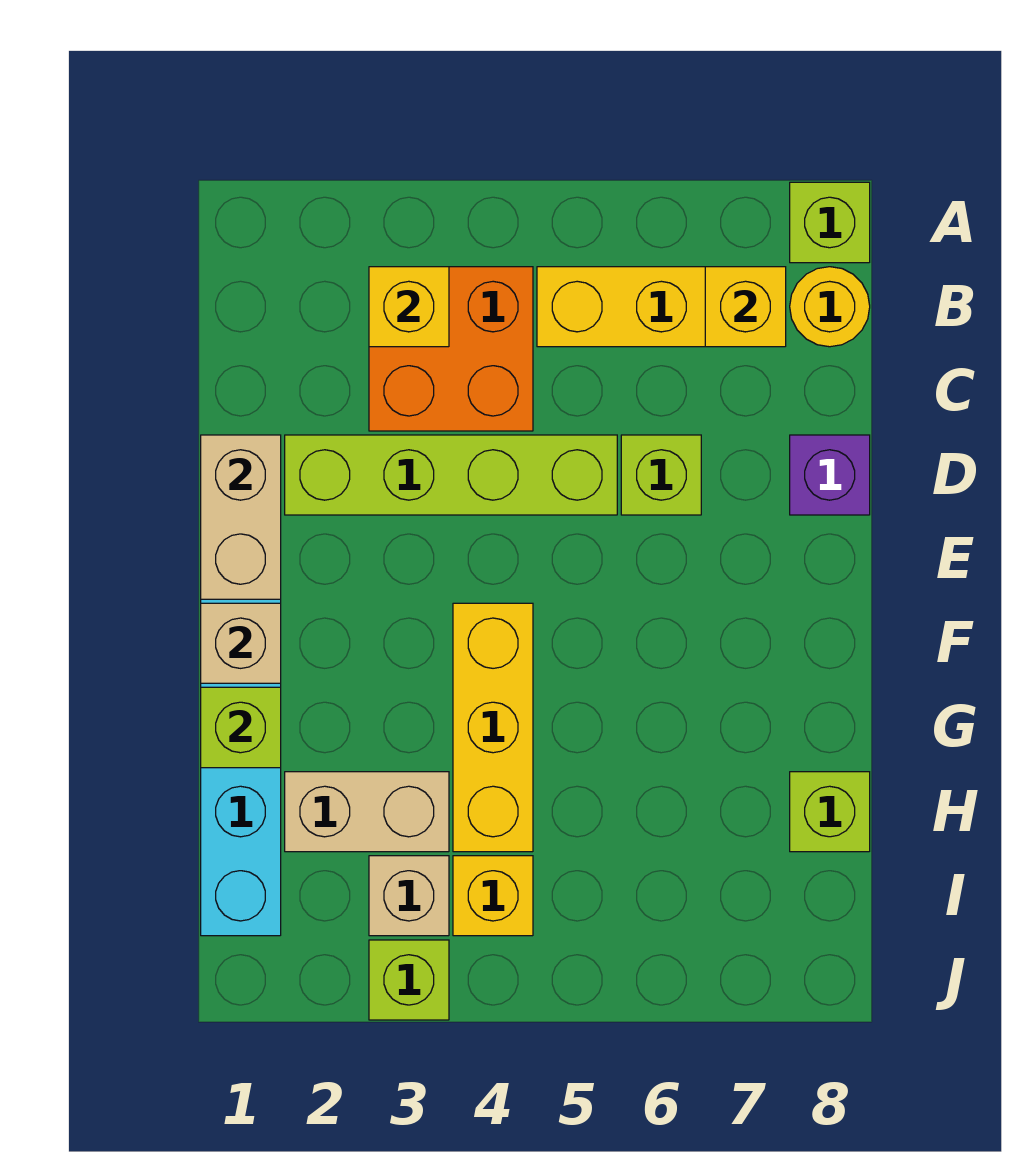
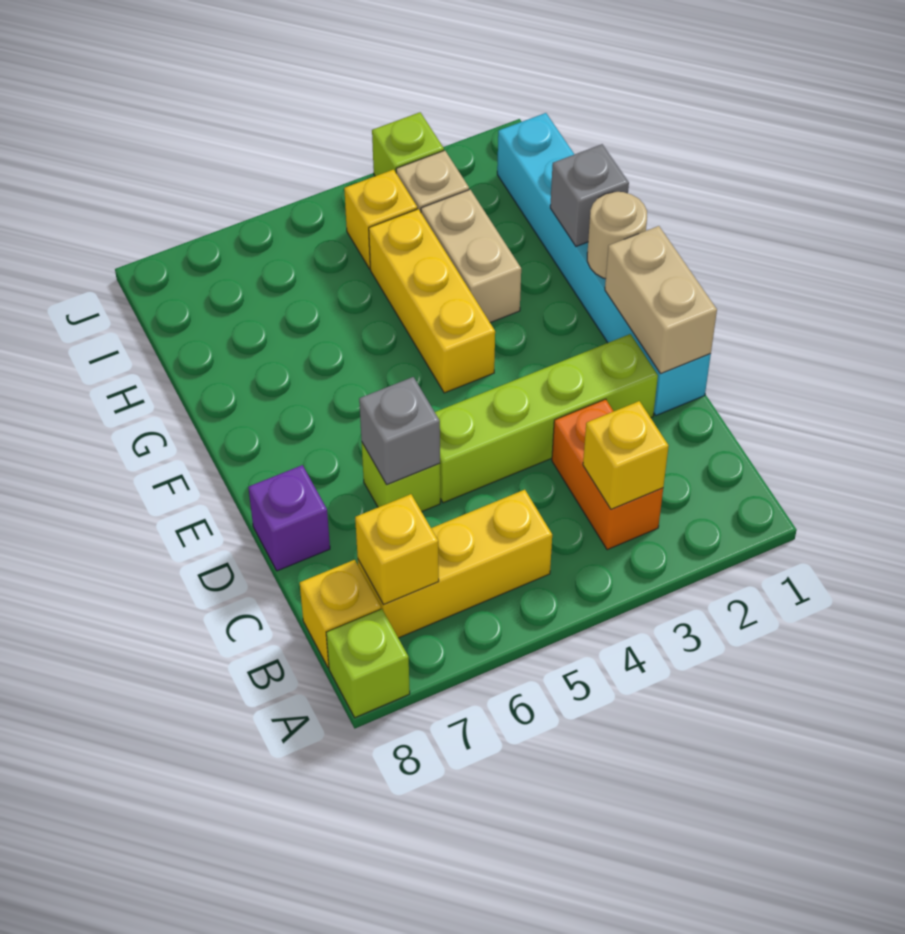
orange 2x2 brick [369,267,533,431] -> orange 1x2 brick [552,399,663,550]
yellow 1x1 round brick [790,267,870,347] -> yellow 1x1 brick [300,560,381,668]
none -> grey 1x1 brick [359,377,440,484]
tan 1x1 brick [201,603,281,683] -> tan 1x1 round brick [587,192,647,279]
lime 1x1 brick [201,687,281,768] -> grey 1x1 brick [550,144,629,246]
tan 1x2 brick [285,772,449,852] -> tan 1x2 brick turned to [421,190,521,323]
lime 1x1 brick [790,772,870,852] -> none

